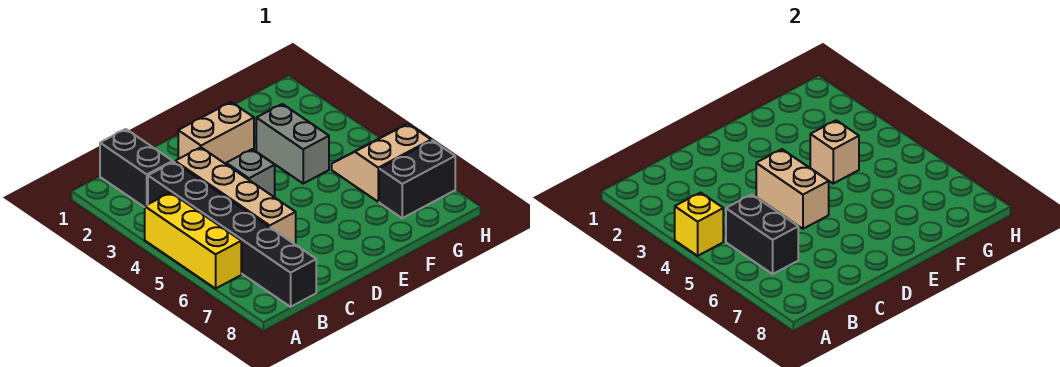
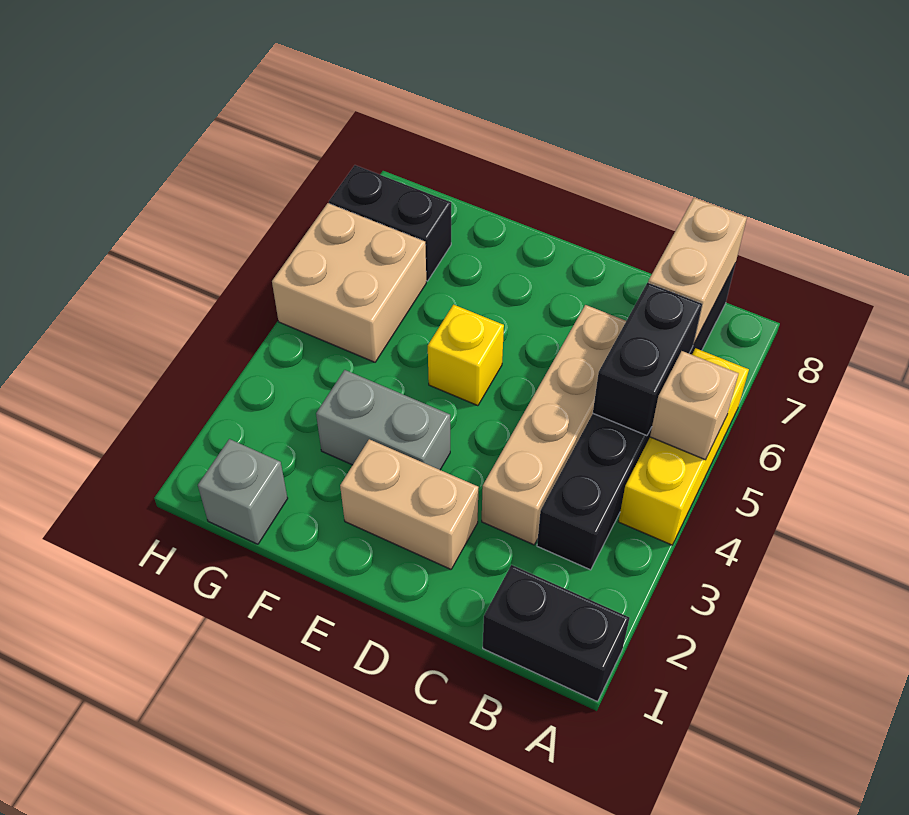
yellow 1x1 brick [675,193,723,256] -> yellow 1x1 brick moved to [428,305,504,406]
black 1x2 brick [100,129,173,207] -> black 1x2 brick turned to [483,565,629,702]
grey 1x1 brick [226,149,275,197] -> grey 1x1 brick moved to [198,439,288,544]
tan 1x2 brick [756,149,829,229] -> tan 1x2 brick moved to [648,198,747,344]
grey 1x2 brick [256,104,329,183] -> grey 1x2 brick turned to [316,370,450,470]
tan 1x1 brick [810,120,859,183] -> tan 1x1 brick moved to [650,351,739,460]
tan 2x2 slope [332,124,431,202] -> tan 2x2 brick [272,203,426,362]

